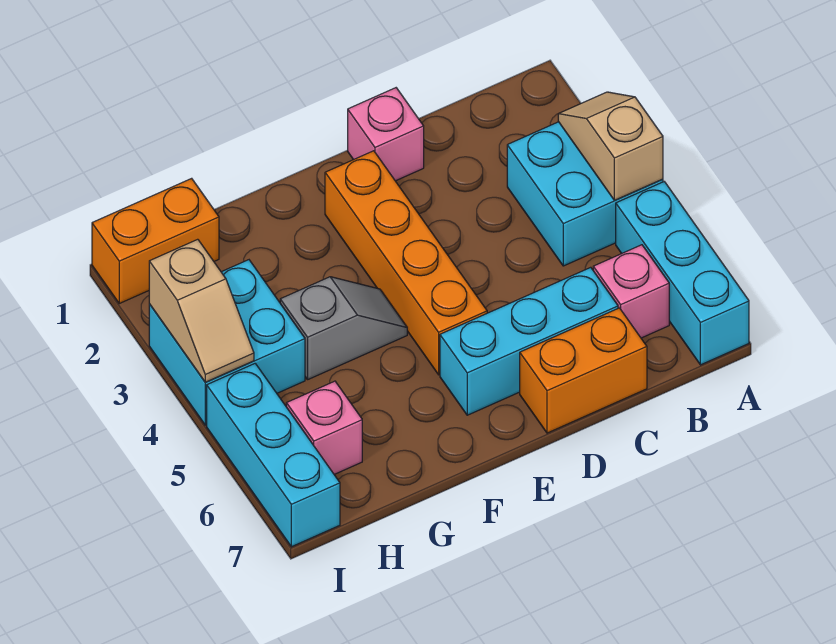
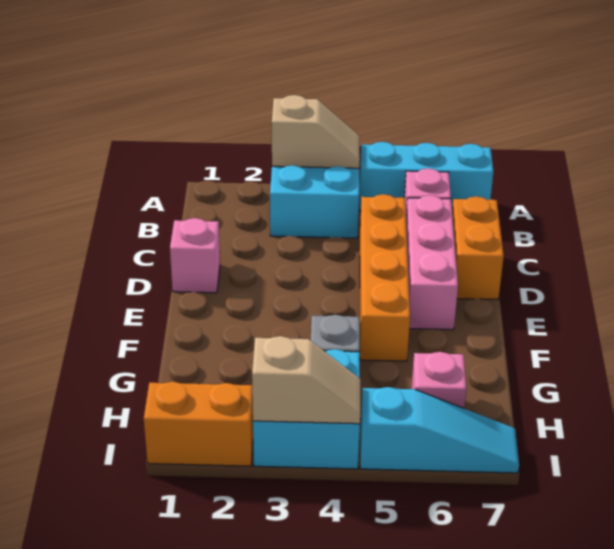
tan 1x2 slope [558,92,663,200] -> tan 1x2 slope turned to [272,95,360,168]
cyan 1x3 brick [440,267,618,415] -> pink 1x3 brick [406,195,458,330]
orange 1x4 brick [325,151,487,375] -> orange 1x4 brick turned to [360,194,410,361]
orange 1x2 brick [92,178,219,303] -> orange 1x2 brick turned to [144,382,253,466]
cyan 1x3 brick [207,364,340,547] -> cyan 1x3 slope [360,387,519,473]

